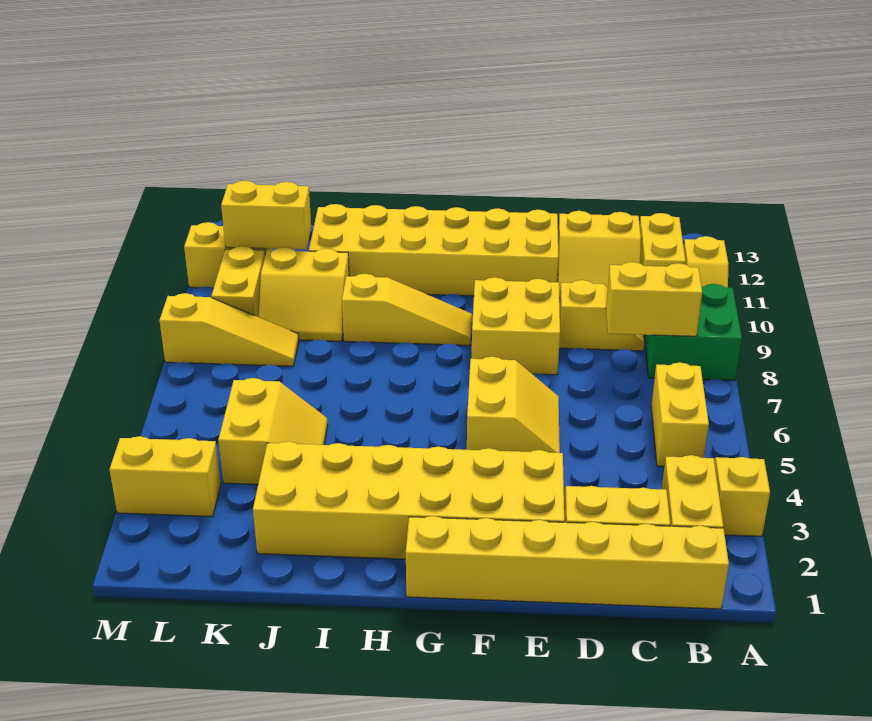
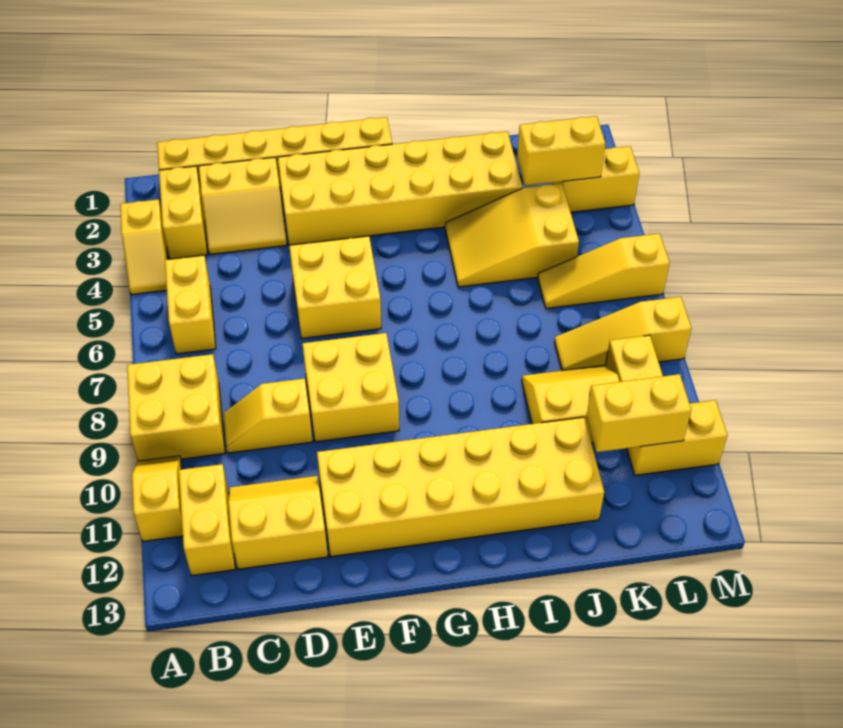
green 2x2 brick [644,284,742,380] -> yellow 2x2 brick [127,354,225,461]
yellow 1x2 brick [606,262,702,336] -> yellow 1x2 brick moved to [517,116,605,186]
yellow 2x2 slope [467,357,560,453] -> yellow 2x2 brick [289,236,381,339]
yellow 1x3 slope [342,274,472,345] -> yellow 1x3 slope moved to [538,234,670,309]
yellow 2x2 slope [218,378,328,484] -> yellow 2x3 slope [445,183,579,287]

